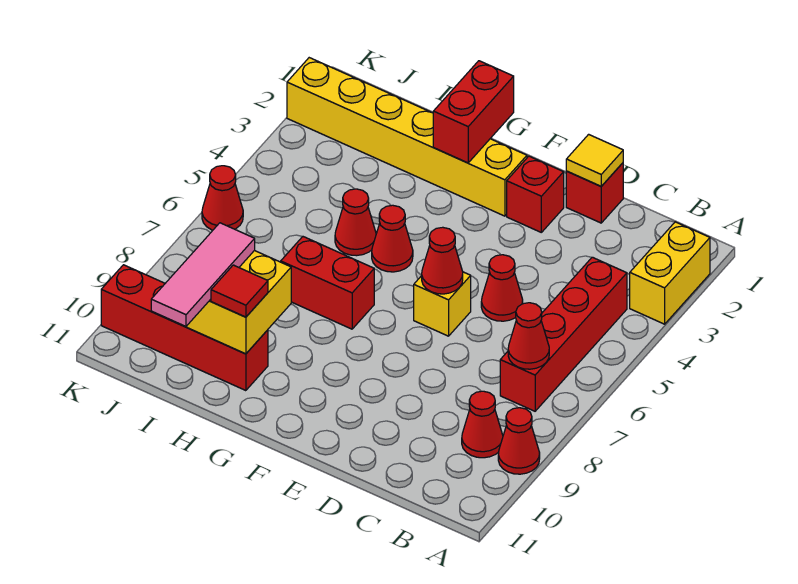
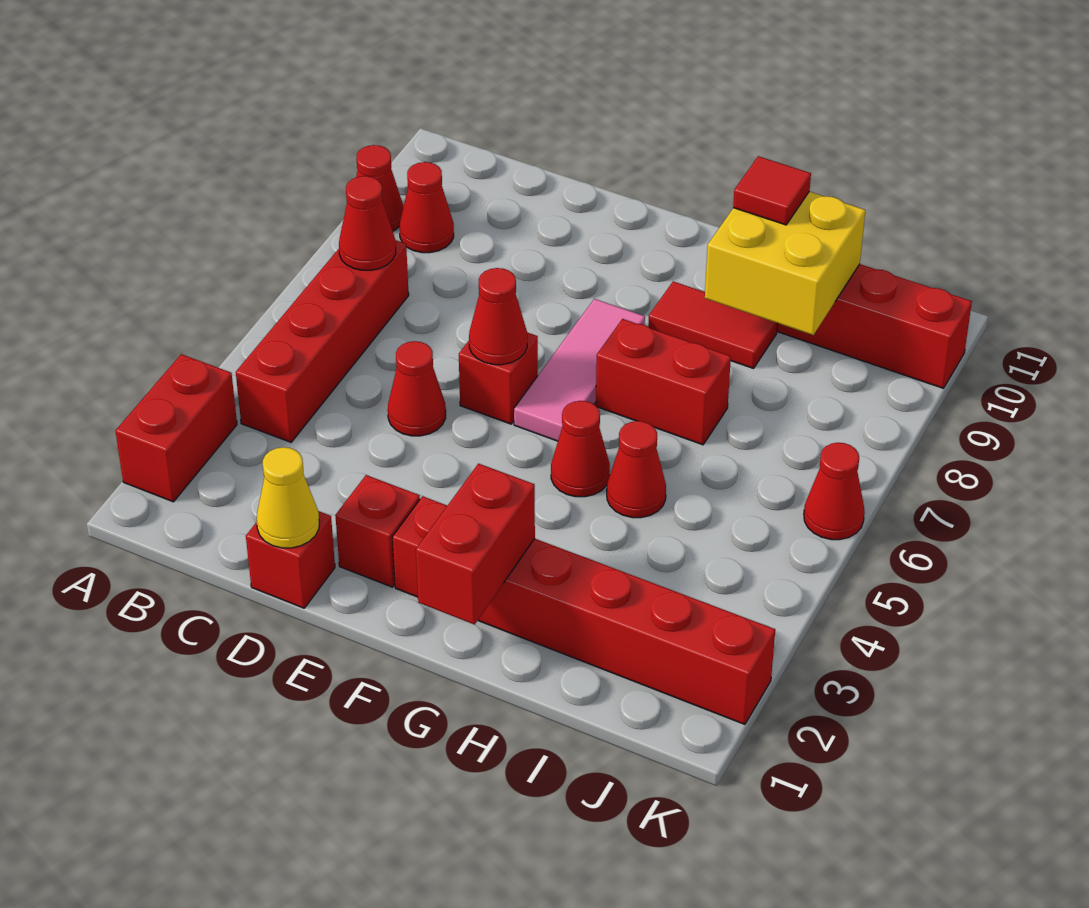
yellow 1x2 brick [630,222,710,324] -> red 1x2 brick [116,354,237,502]
yellow 1x1 tile [566,134,623,186] -> yellow 1x1 cone [257,447,320,548]
yellow 1x1 brick [414,272,471,336] -> red 1x1 brick [459,332,538,424]
yellow 1x6 brick [287,58,527,216] -> red 1x6 brick [392,496,775,724]
none -> red 1x2 tile [648,281,778,369]
pink 1x3 tile [151,223,255,327] -> pink 1x3 tile moved to [514,299,645,441]

